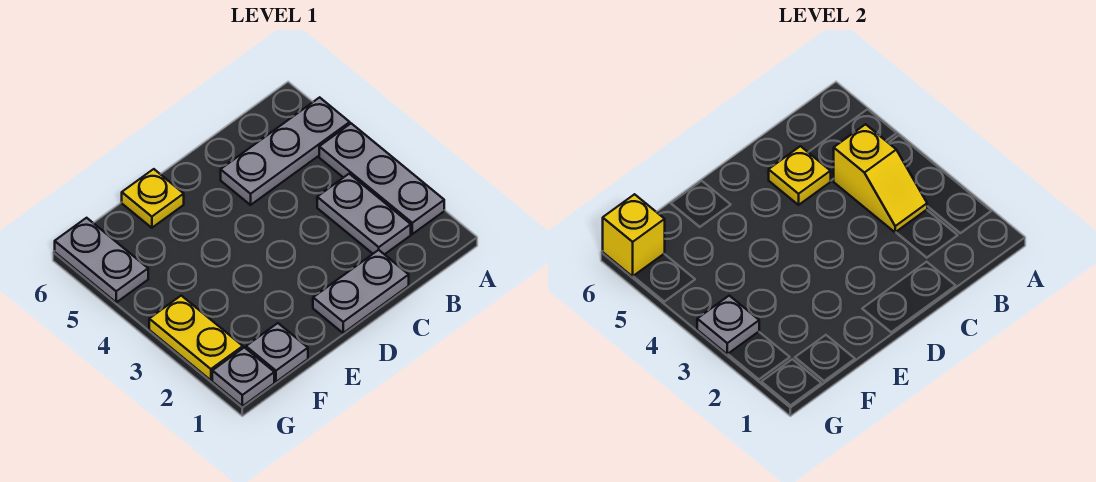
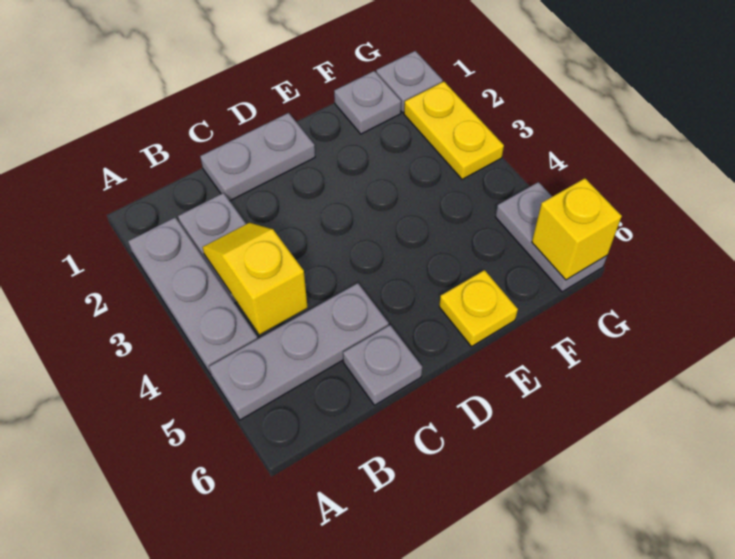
yellow 1x1 plate [769,146,831,205] -> none
grey 1x1 plate [697,296,759,354] -> grey 1x1 plate moved to [343,325,422,405]

